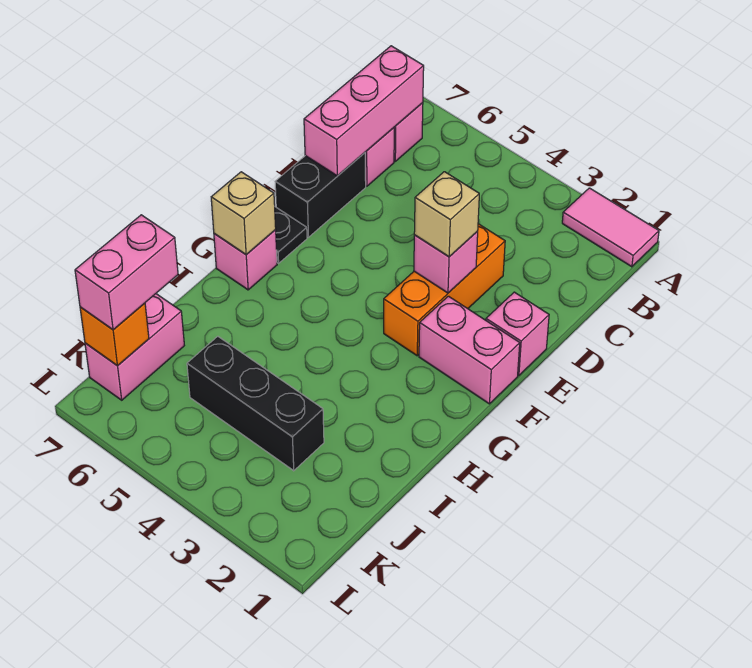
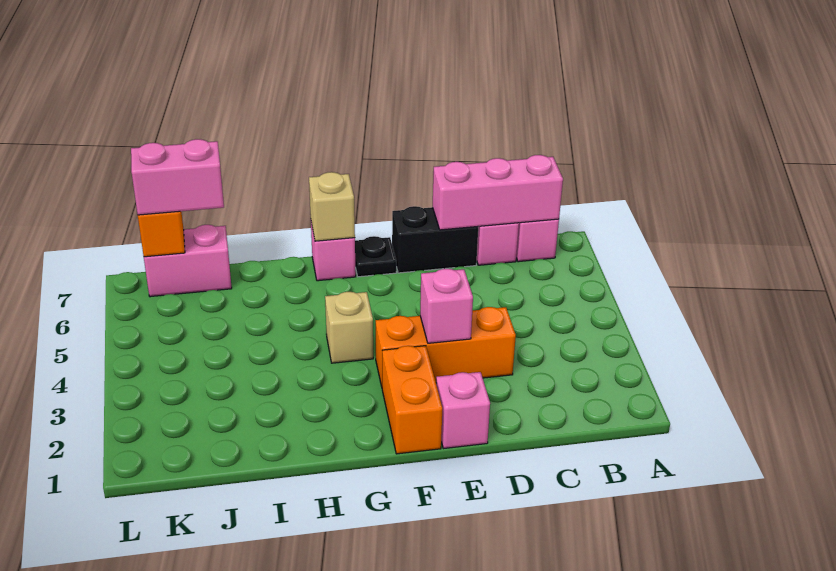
pink 1x2 tile [562,188,659,267] -> none
tan 1x1 brick [414,172,479,257] -> tan 1x1 brick moved to [325,292,373,363]
pink 1x2 brick [419,296,520,404] -> orange 1x2 brick [382,346,442,454]
black 1x3 brick [187,336,324,471] -> none

